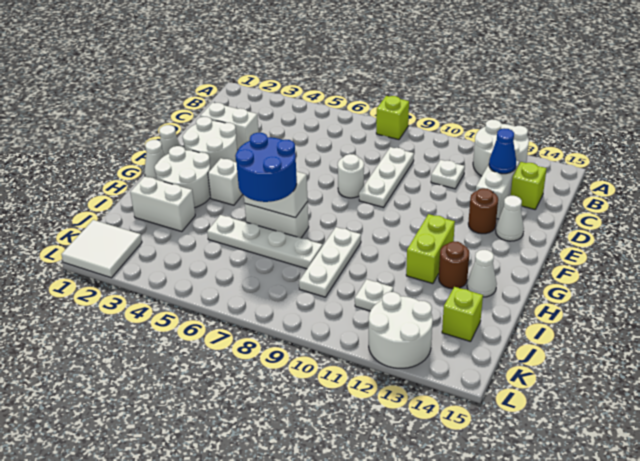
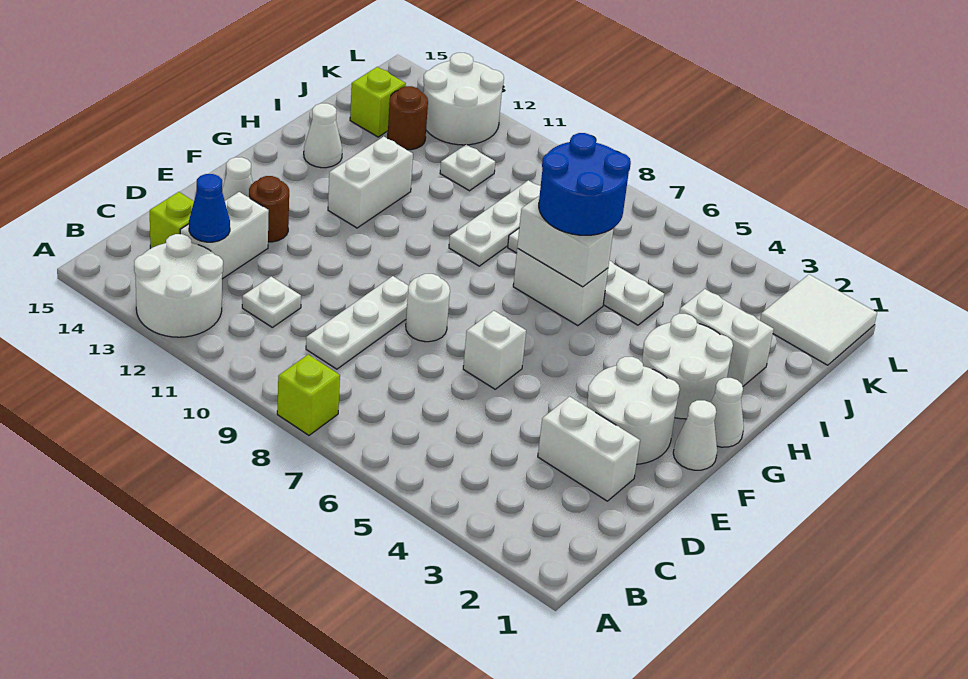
white 1x1 brick [208,158,243,205] -> white 1x1 brick moved to [463,311,526,389]
lime 1x2 brick [406,214,455,284] -> white 1x2 brick [328,136,413,228]
brown 1x1 round brick [439,241,469,289] -> brown 1x1 round brick moved to [388,86,428,150]

